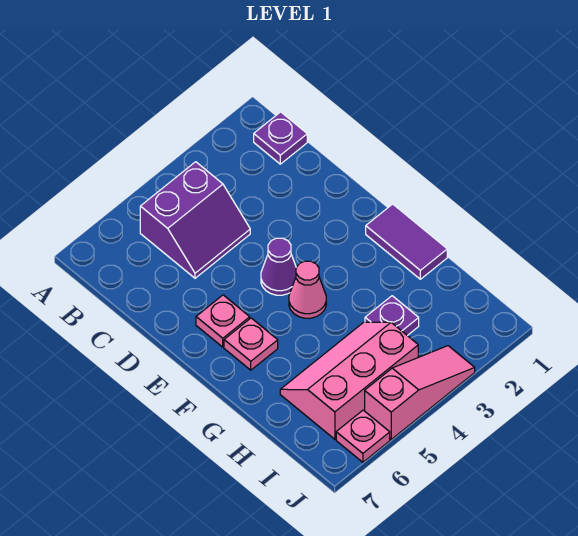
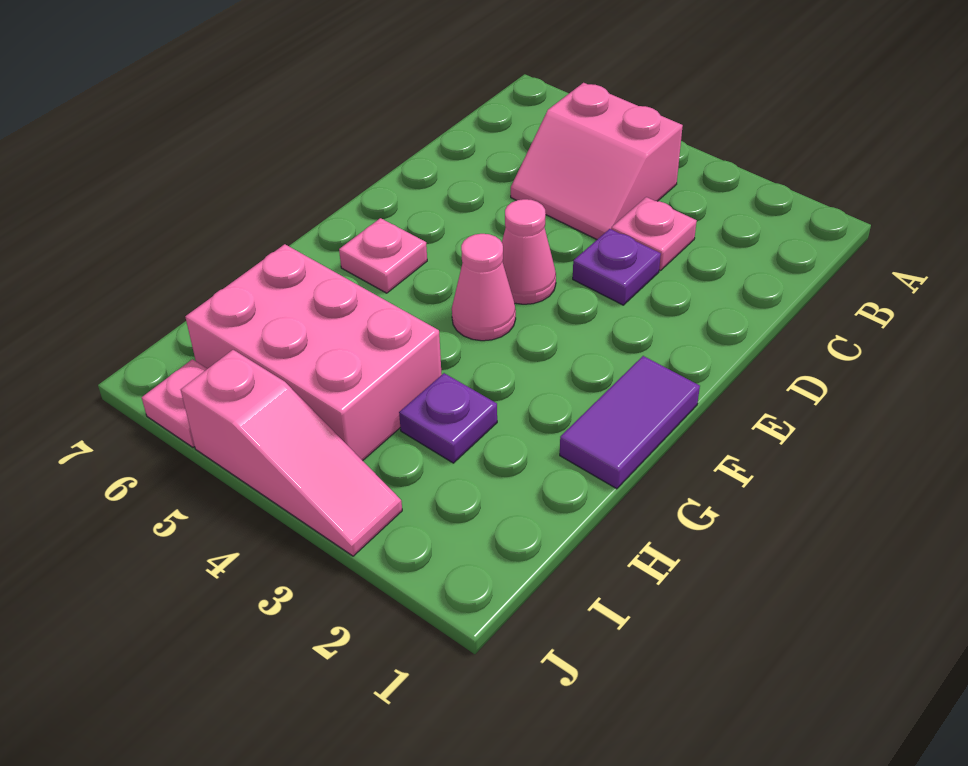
purple 1x1 plate [254,112,307,164] -> purple 1x1 plate moved to [573,229,661,305]
purple 2x2 slope [140,162,250,278] -> pink 2x2 slope [511,83,683,239]
purple 1x1 cone [261,238,296,295] -> pink 1x1 cone [502,199,556,304]
pink 1x1 plate [196,295,250,347] -> pink 1x1 plate moved to [611,197,697,270]
pink 2x3 slope [280,322,418,439] -> pink 2x3 brick [185,244,442,461]

